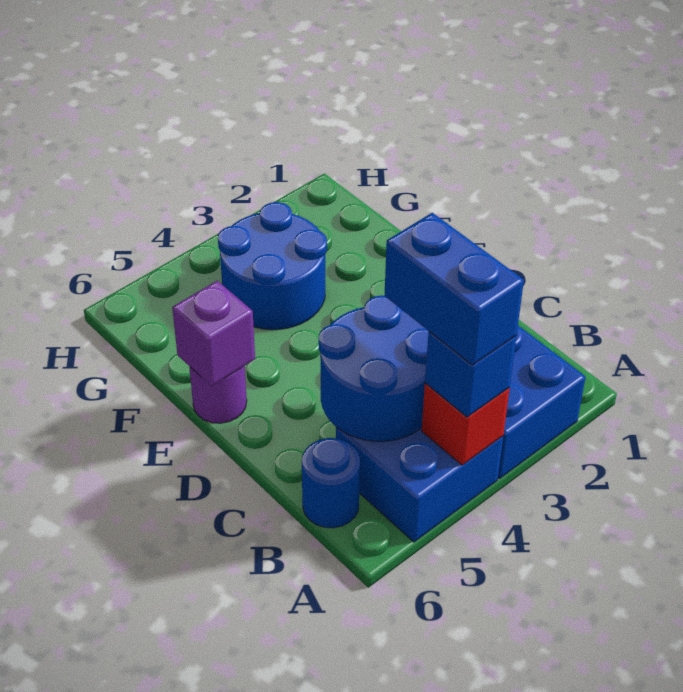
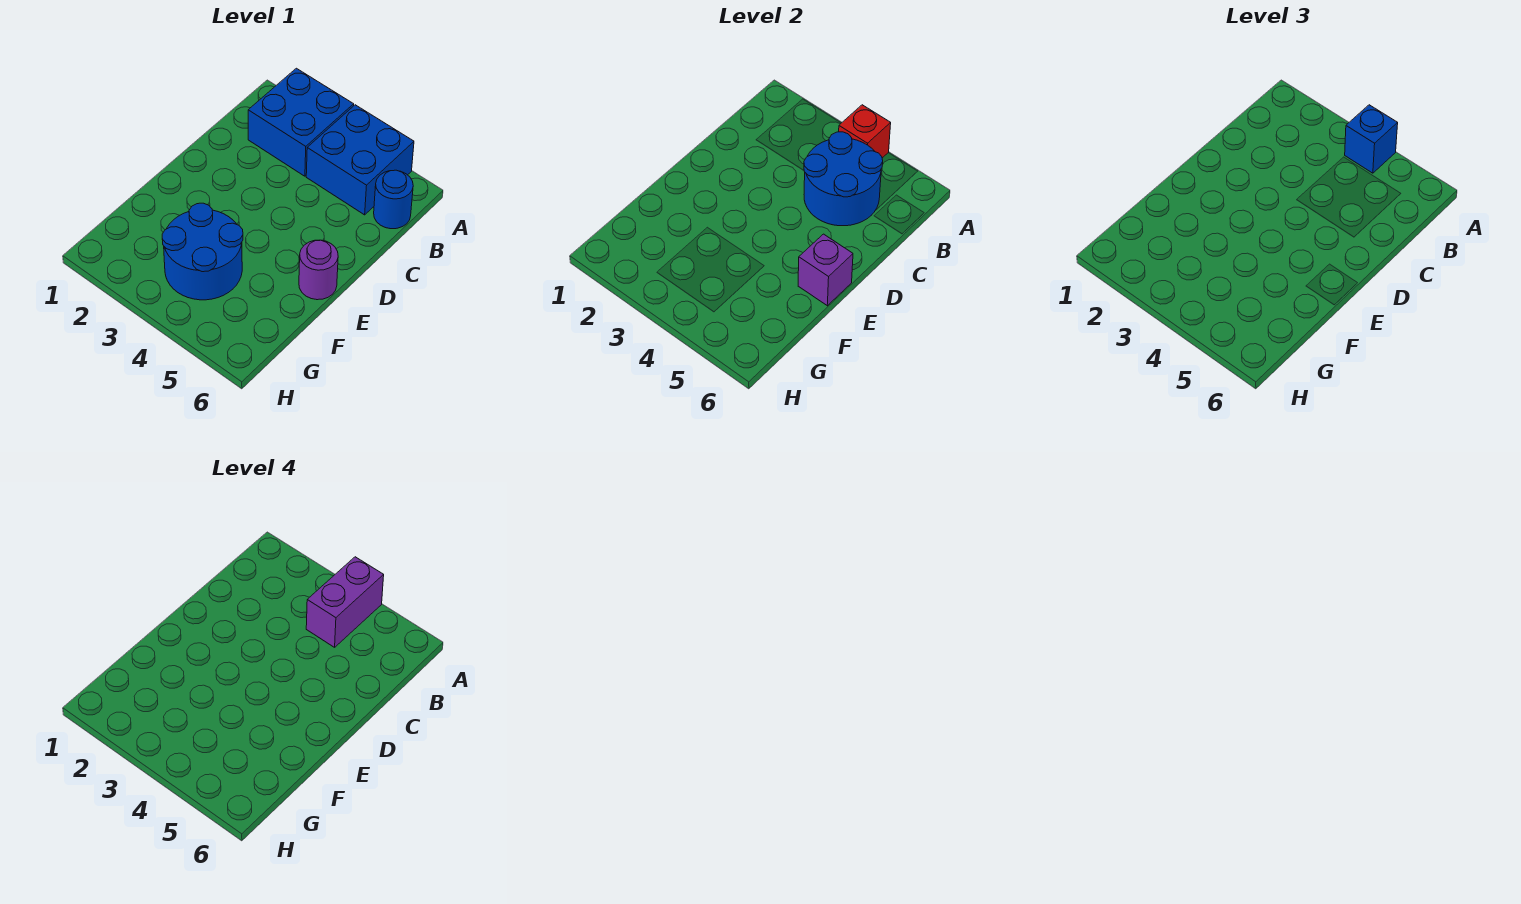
blue 1x2 brick [384,213,524,365] -> purple 1x2 brick [306,557,384,647]

